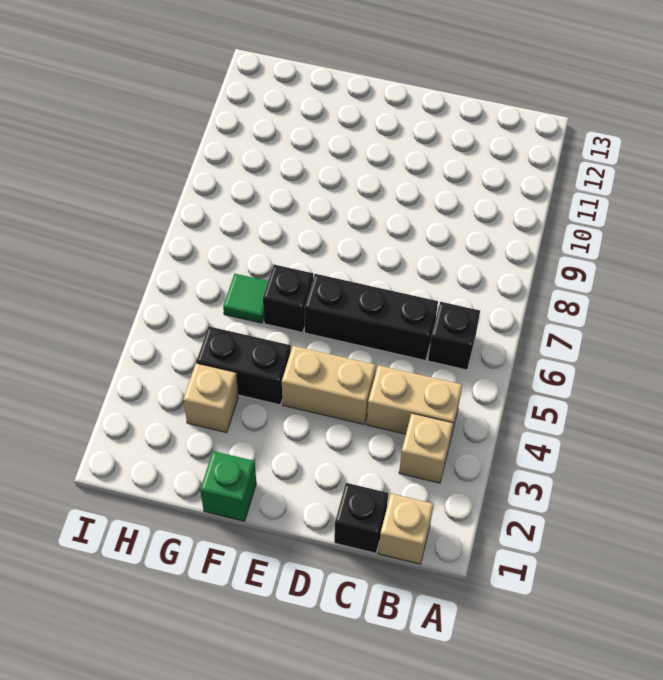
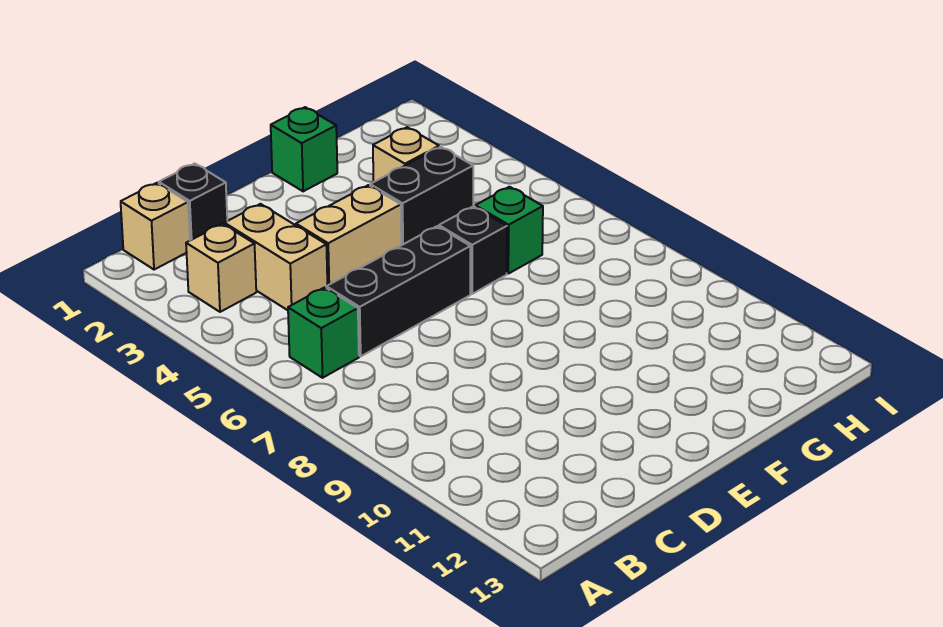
tan 1x2 brick [367,365,462,440] -> tan 1x2 brick turned to [224,204,327,310]
black 1x1 brick [428,302,480,370] -> green 1x1 brick [288,287,359,378]
green 1x1 tile [223,274,268,323] -> green 1x1 brick [475,187,543,274]

